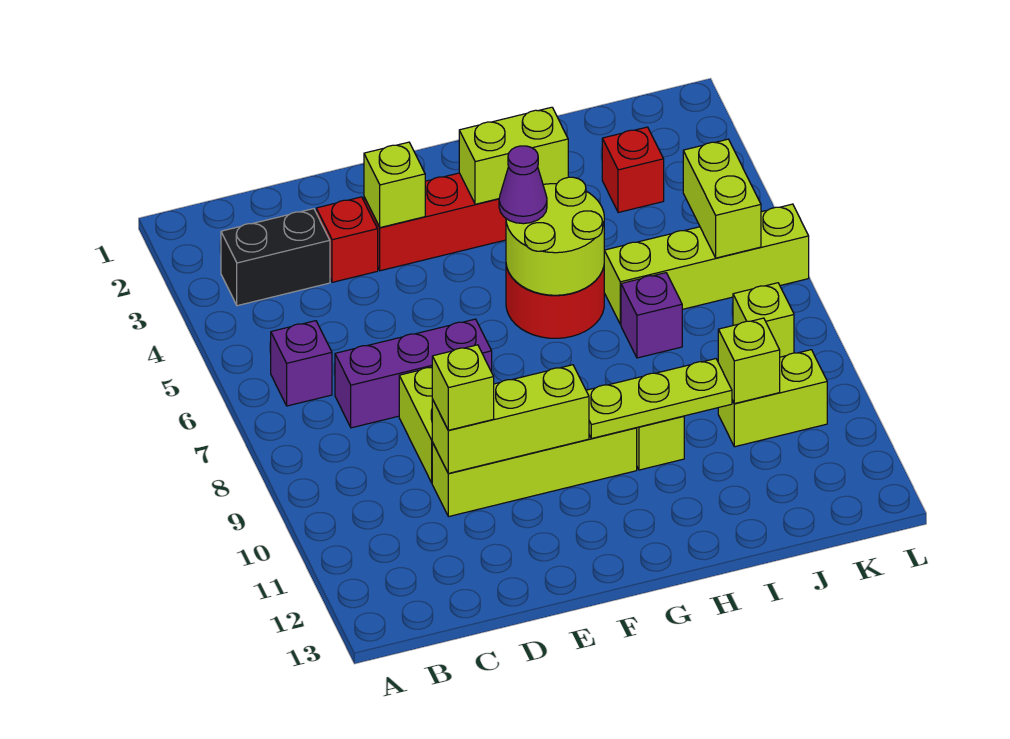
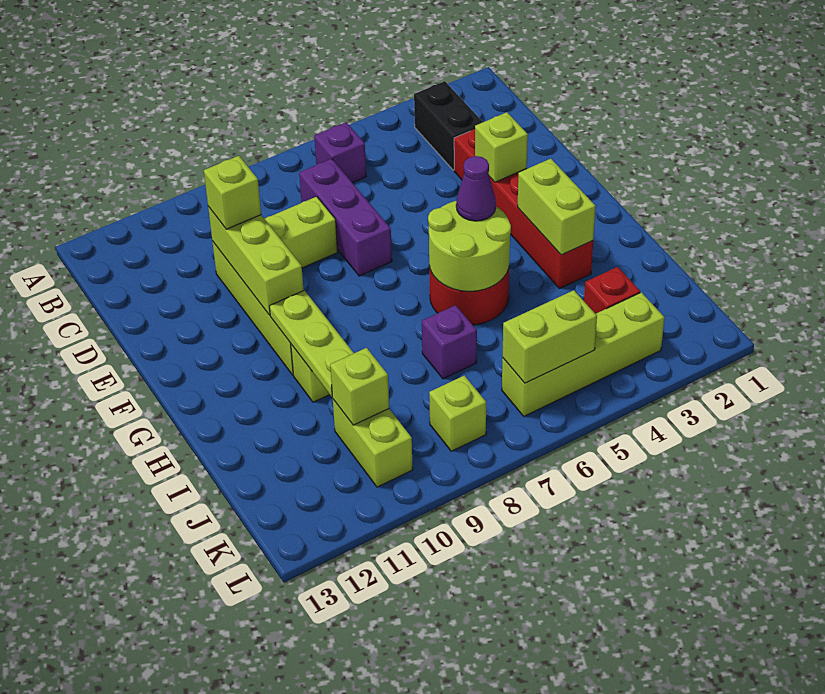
lime 1x4 brick [604,204,809,325] -> lime 1x4 brick turned to [502,292,665,416]

